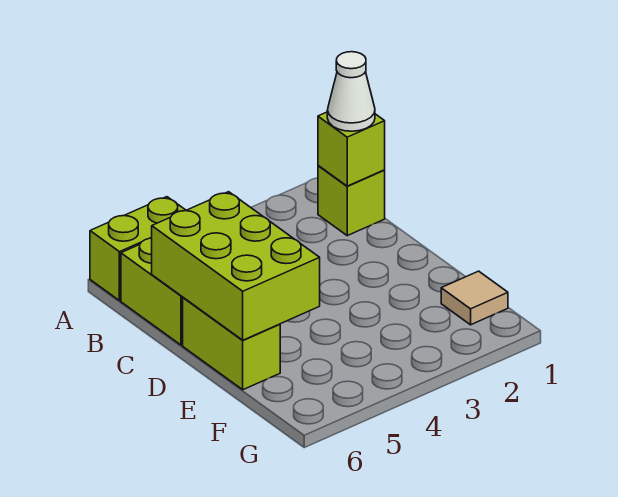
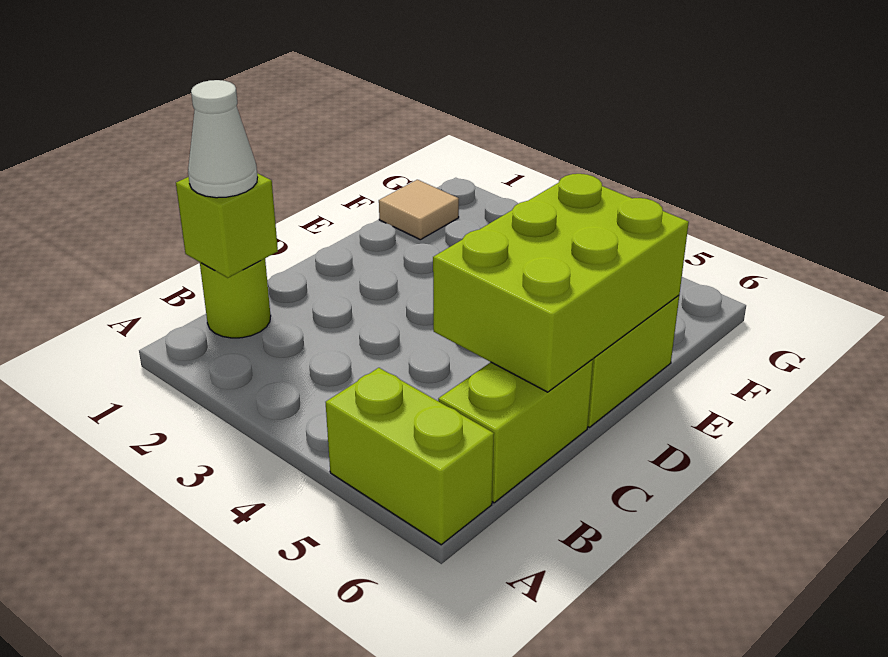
lime 1x1 brick [318,166,385,236] -> lime 1x1 round brick [200,259,271,338]

